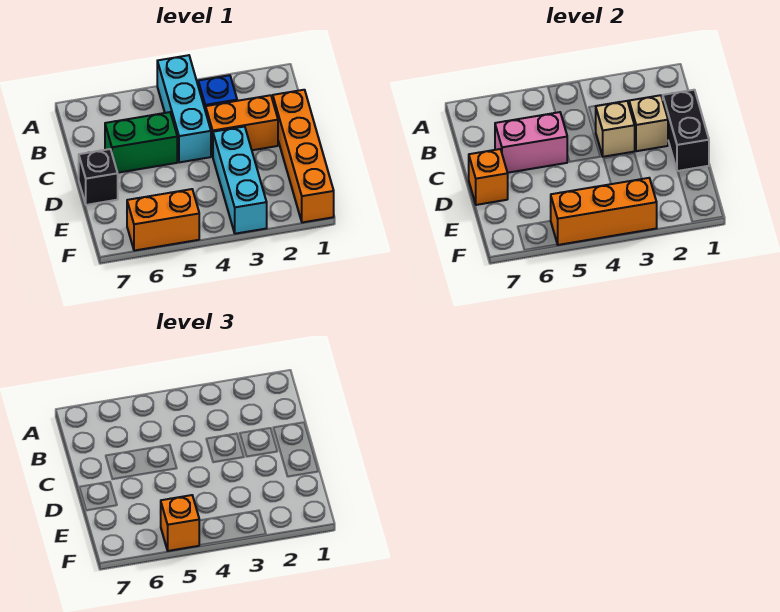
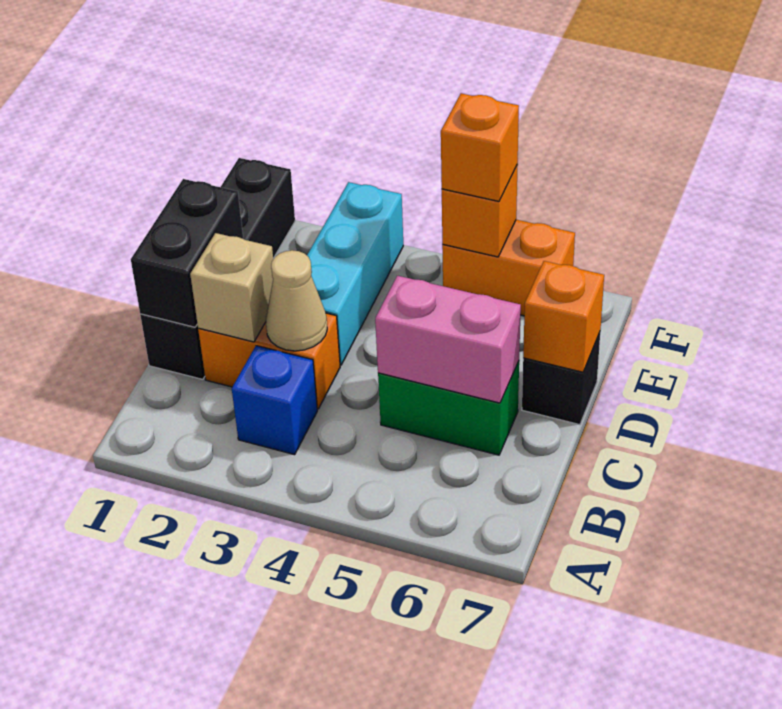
cyan 1x3 brick [157,55,211,162] -> none
orange 1x4 brick [273,90,334,222] -> black 1x4 brick [140,158,295,379]
tan 1x1 brick [596,101,635,157] -> tan 1x1 cone [266,250,327,351]
orange 1x3 brick [551,178,657,245] -> orange 1x1 brick [442,164,518,257]

